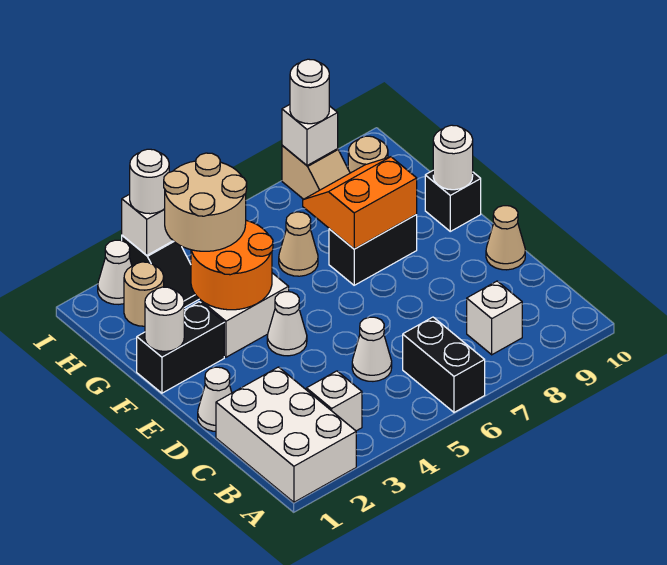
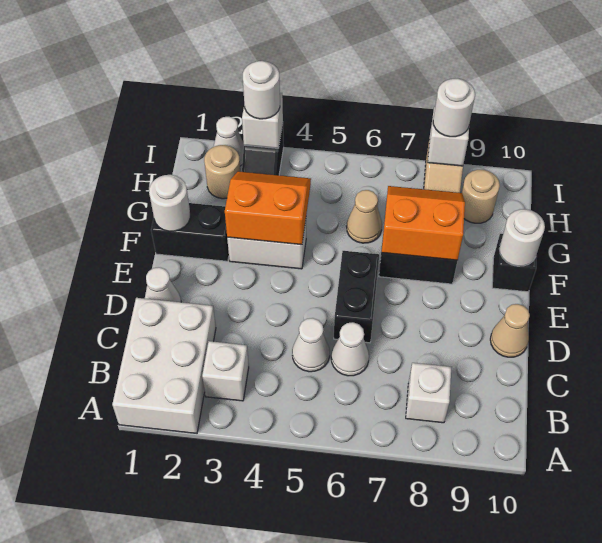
black 1x2 brick [403,317,485,412] -> black 1x2 brick moved to [334,251,379,343]
white 1x1 cone [267,292,307,356] -> white 1x1 cone moved to [331,322,369,376]
orange 2x2 round brick [191,221,273,310] -> orange 2x2 slope [225,171,311,245]
tan 2x2 round brick [164,153,247,251] -> none

